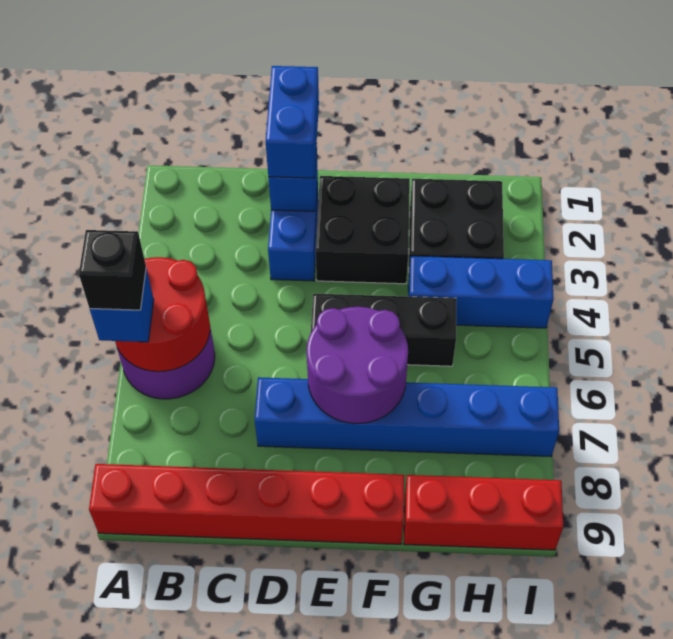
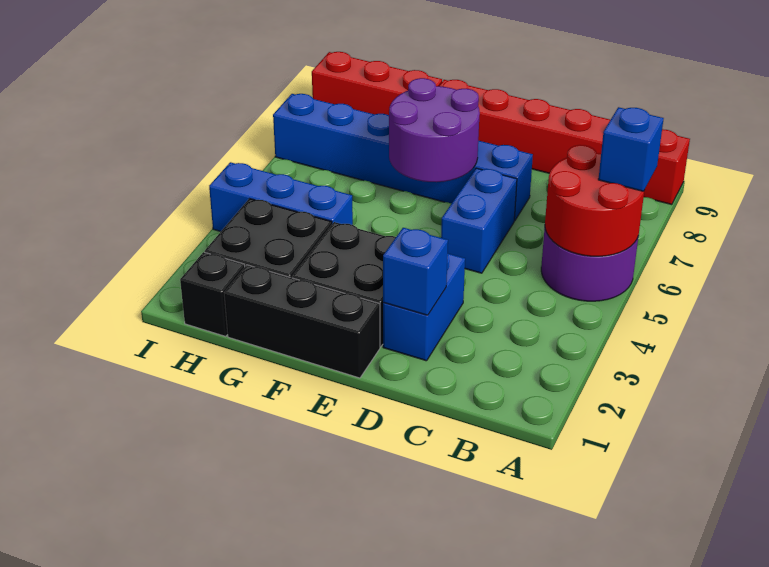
black 1x1 brick [79,230,146,310] -> black 1x1 brick moved to [180,252,245,336]
blue 1x2 brick [266,66,319,178] -> blue 1x2 brick moved to [441,168,517,273]
black 1x3 brick [311,294,456,366] -> black 1x3 brick moved to [224,265,380,378]

